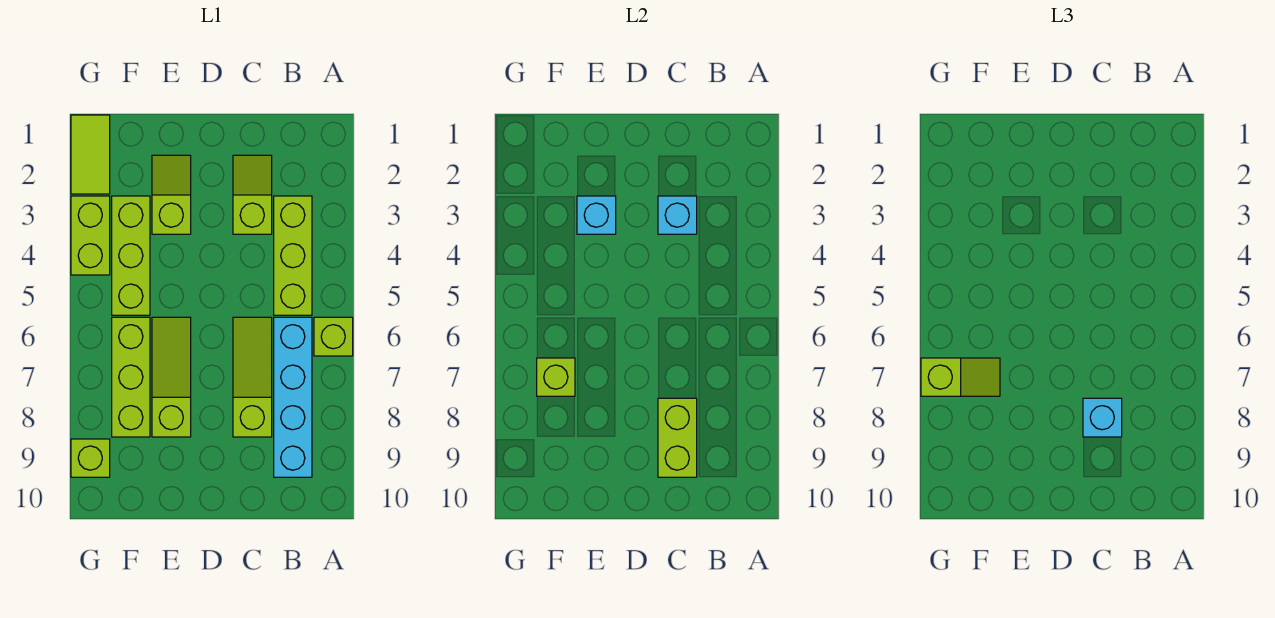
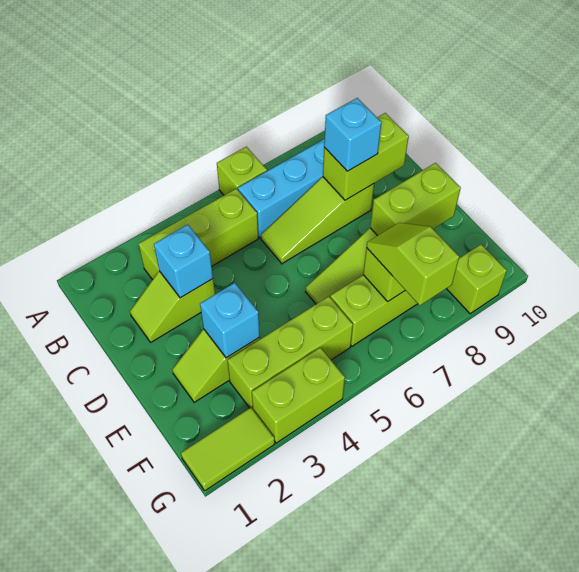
none -> lime 1x2 brick [370,163,461,236]

